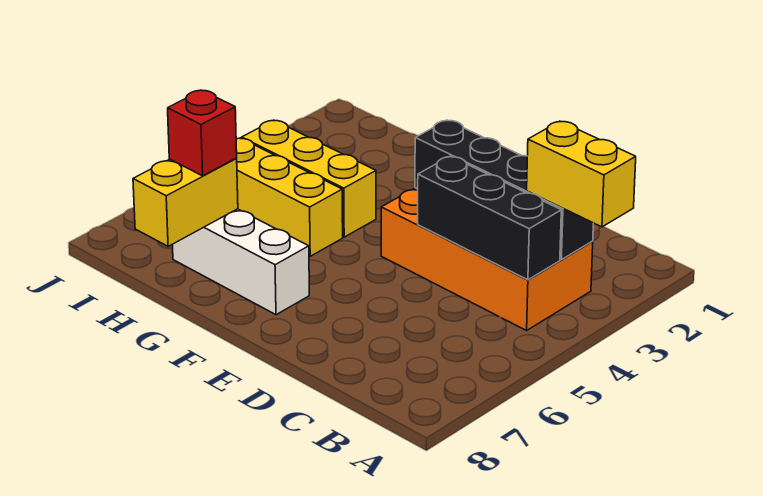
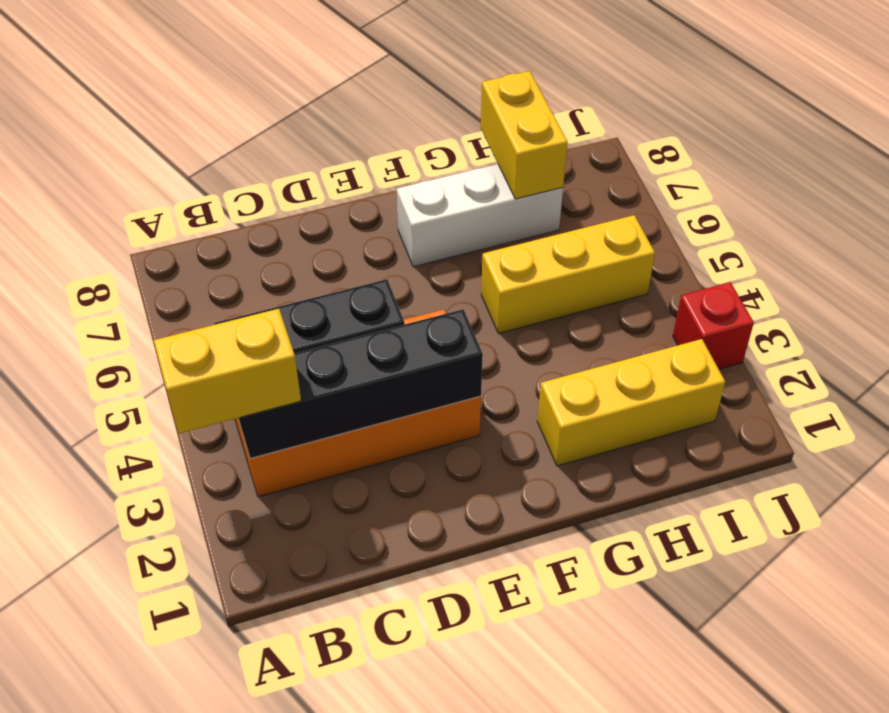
yellow 1x3 brick [242,120,376,237] -> yellow 1x3 brick moved to [537,339,725,466]
red 1x1 brick [168,90,237,176] -> red 1x1 brick moved to [673,282,754,369]

